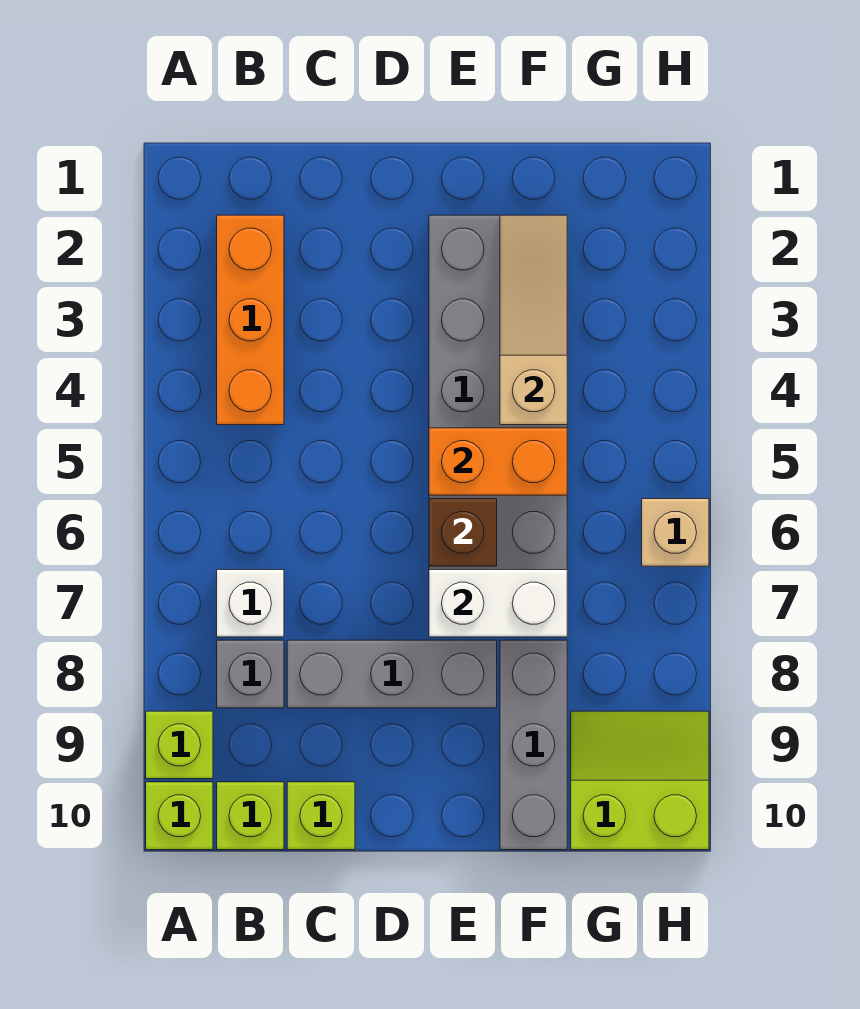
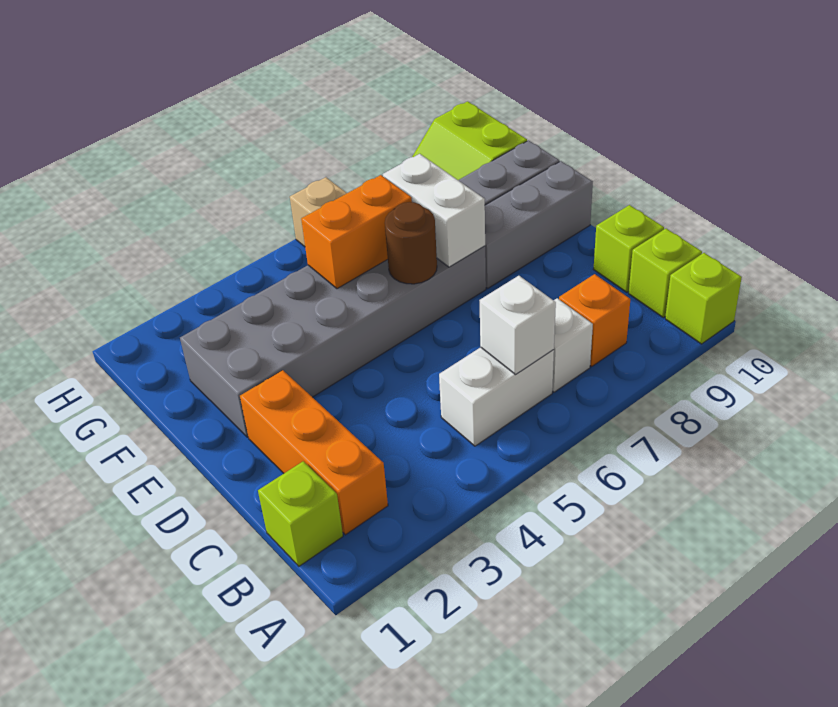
lime 1x1 brick [146,711,213,779] -> lime 1x1 brick moved to [258,461,343,566]
orange 1x3 brick [217,215,284,425] -> orange 1x3 brick turned to [240,370,388,535]
none -> white 1x2 brick [439,347,554,446]
none -> white 1x1 brick [479,276,556,374]
grey 1x1 brick [217,640,284,708] -> orange 1x1 brick [559,274,630,366]
grey 1x3 brick [287,640,497,708] -> grey 1x3 brick turned to [485,161,593,288]
orange 1x2 brick [429,428,567,495] -> orange 1x2 brick turned to [301,175,412,289]
brown 1x1 brick [429,499,497,566] -> brown 1x1 round brick [385,202,437,284]
tan 1x3 slope [500,215,567,425] -> none

